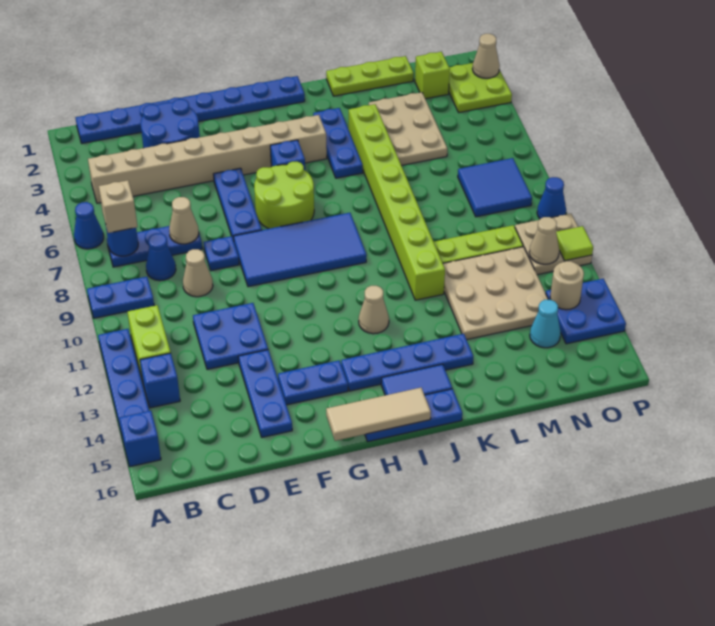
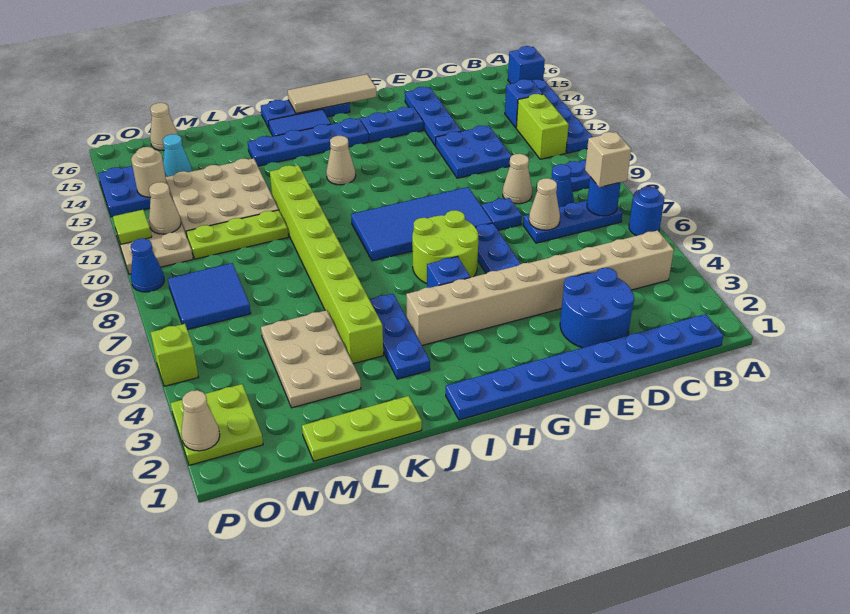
blue 1x1 cone [74,202,104,249] -> blue 1x1 round brick [629,186,664,236]
lime 1x1 brick [415,52,450,99] -> lime 1x1 brick moved to [151,324,198,386]
none -> tan 1x1 cone [150,103,178,151]

